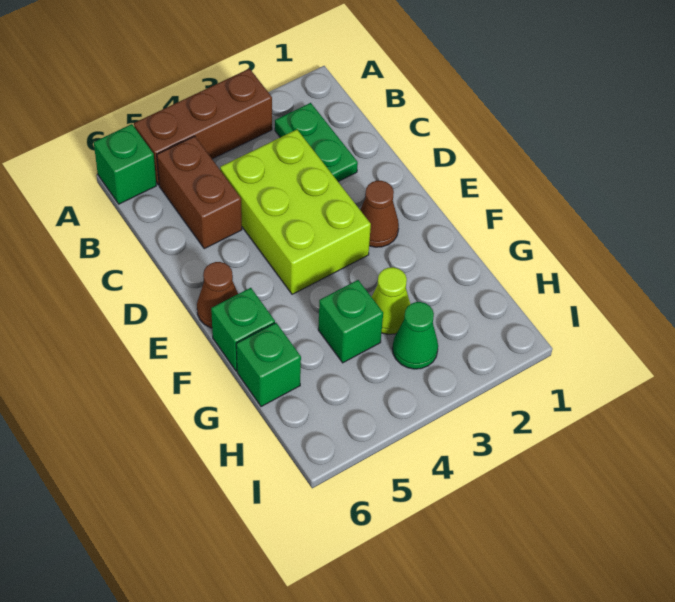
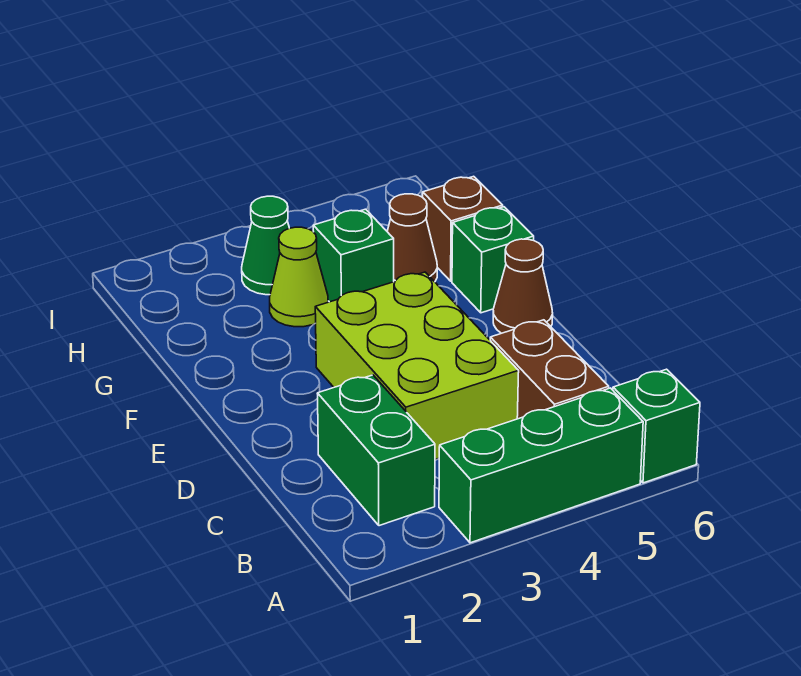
brown 1x3 brick [134,69,272,185] -> green 1x3 brick [439,388,643,543]
green 1x2 plate [275,103,358,182] -> green 1x2 brick [317,375,435,526]
brown 1x1 cone [360,181,399,247] -> brown 1x1 cone moved to [387,194,437,282]
green 1x1 brick [236,323,301,407] -> brown 1x1 brick [423,176,503,281]

